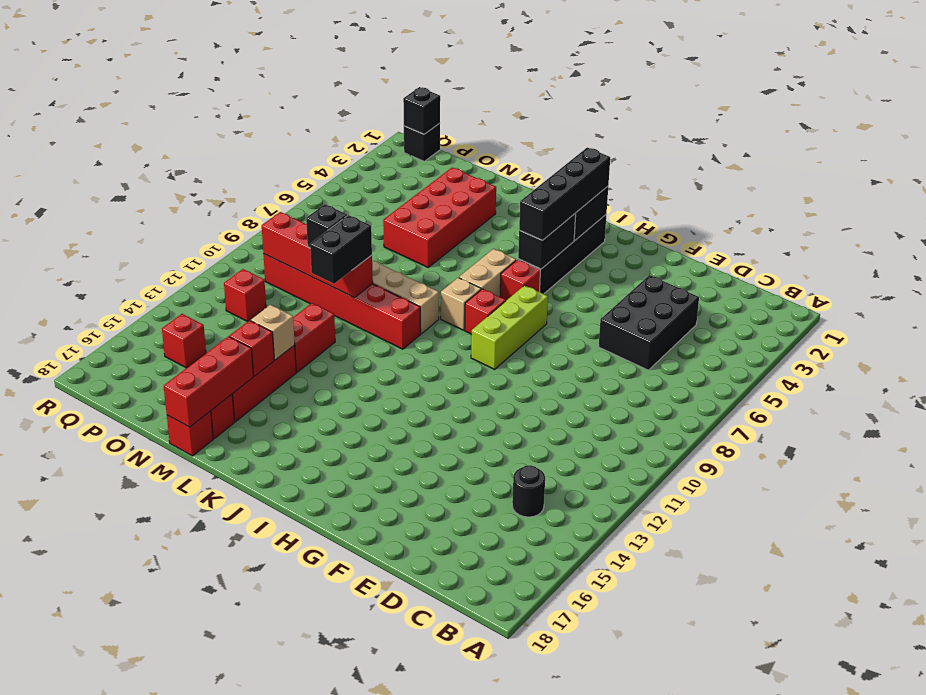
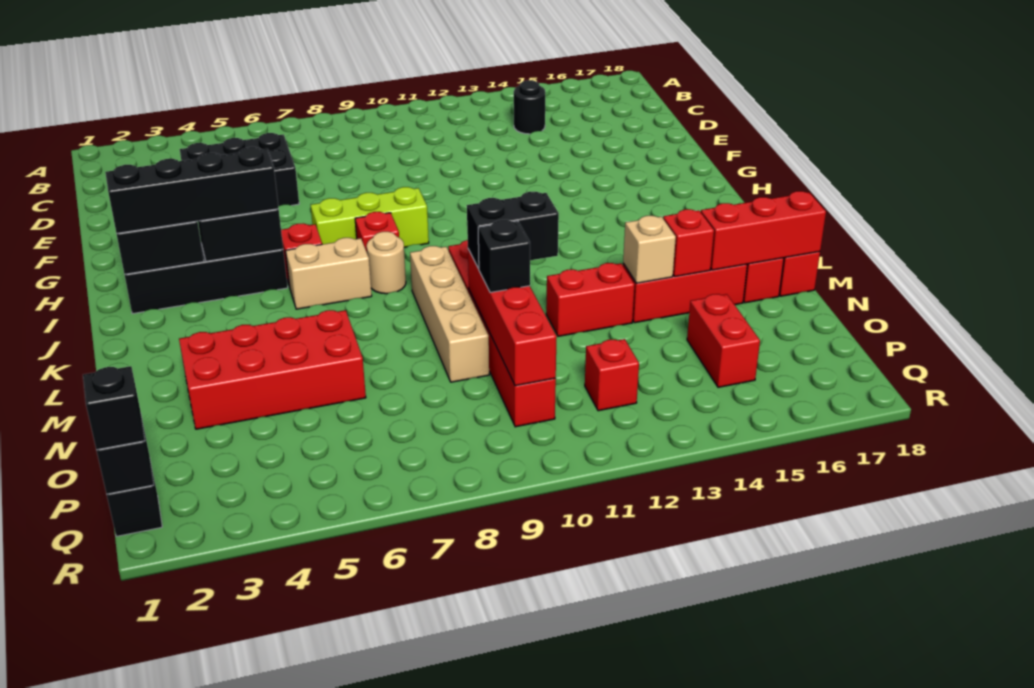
tan 1x1 brick [441,278,481,330] -> tan 1x1 round brick [367,232,406,294]
red 1x1 brick [162,314,206,368] -> red 1x2 brick [687,294,760,387]
none -> black 1x1 brick [83,366,145,450]

